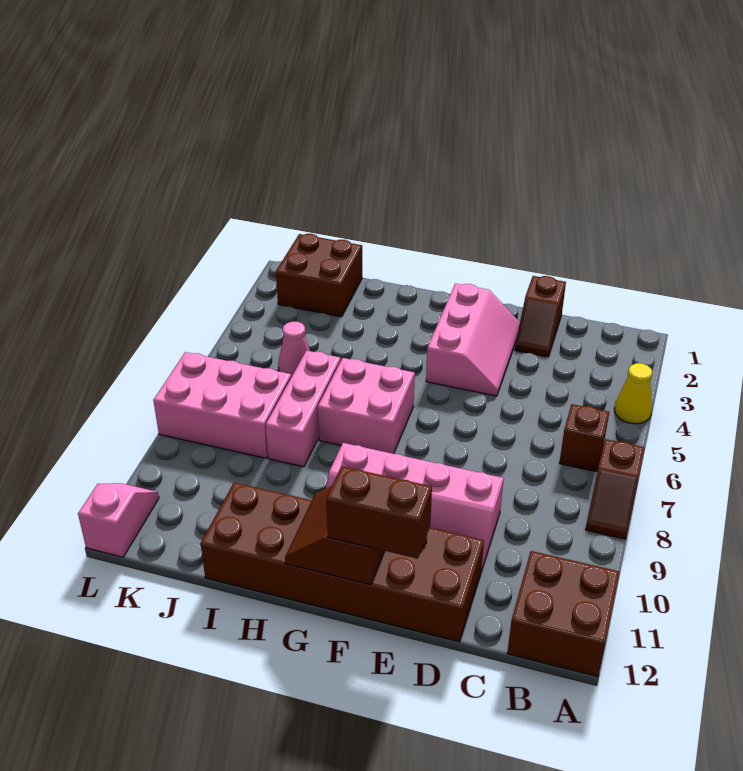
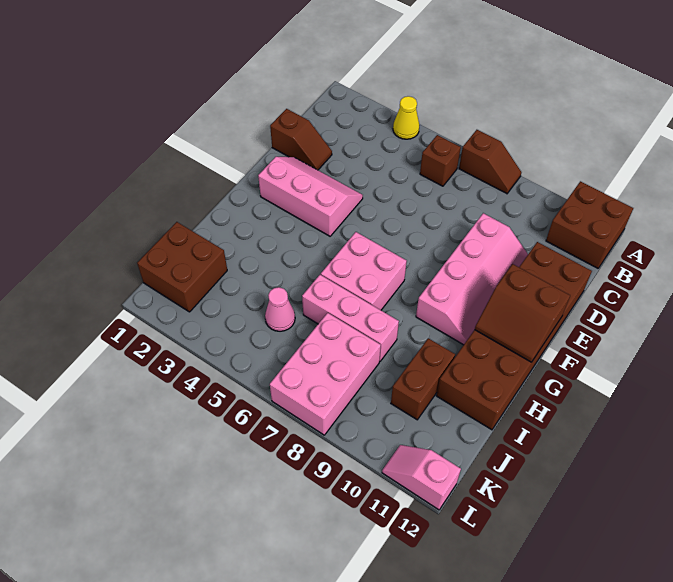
brown 1x2 brick [326,466,432,559] -> brown 1x2 brick moved to [391,338,455,420]

